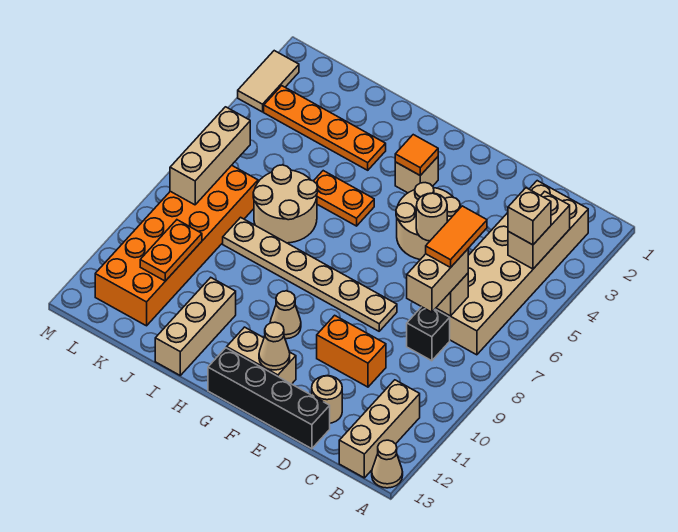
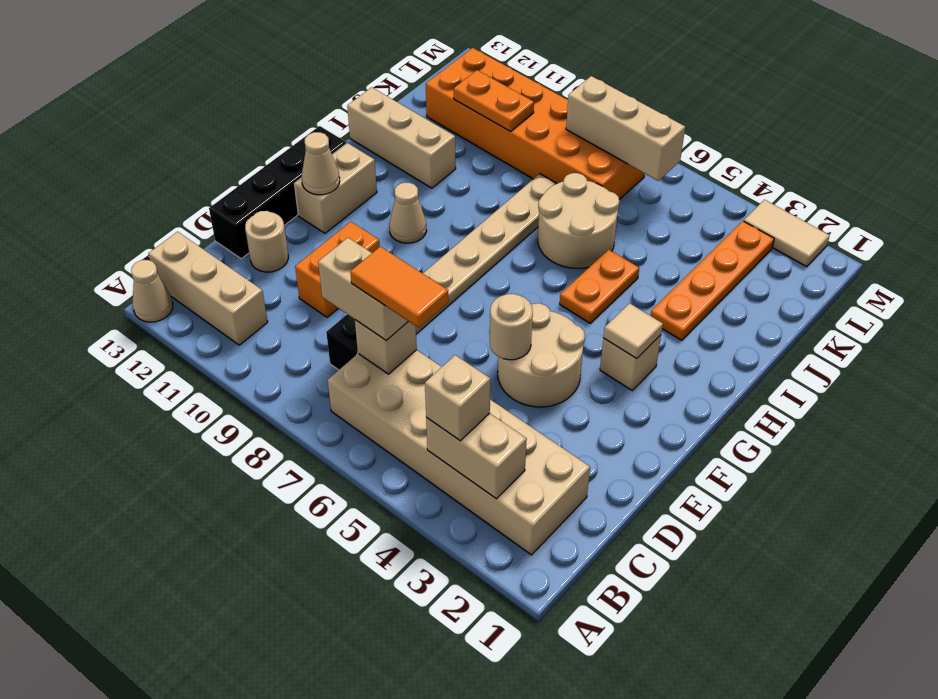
orange 1x1 tile [395,135,438,175] -> tan 1x1 tile [603,303,663,359]

